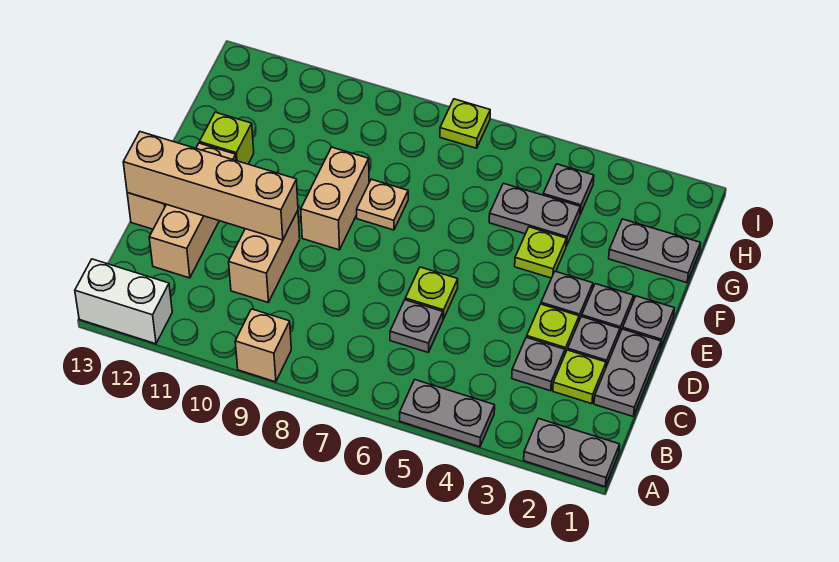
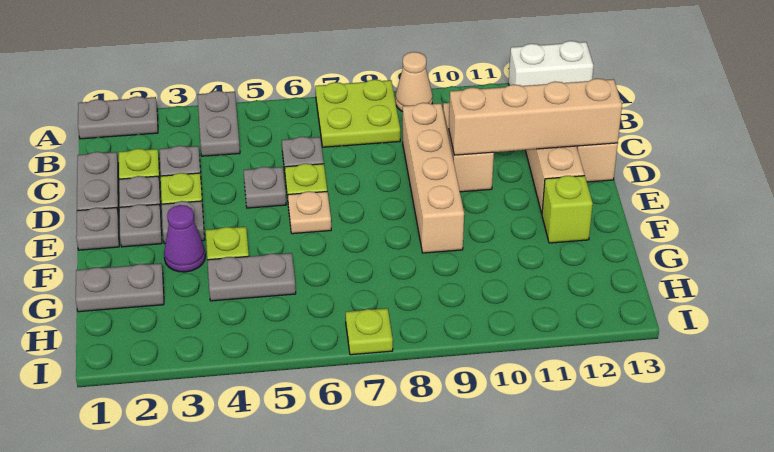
grey 1x2 plate [400,380,495,447] -> grey 1x2 plate turned to [197,91,240,156]
none -> lime 2x2 plate [315,80,400,147]
tan 1x1 brick [235,309,291,382] -> tan 1x1 cone [395,52,433,112]
tan 1x2 brick [301,147,369,250] -> tan 1x4 brick [403,103,464,253]
none -> purple 1x1 cone [164,205,205,272]
tan 1x1 plate [357,179,408,230] -> tan 1x1 plate moved to [288,191,331,234]
grey 1x1 plate [543,164,594,214] -> grey 1x1 plate moved to [244,167,286,208]

